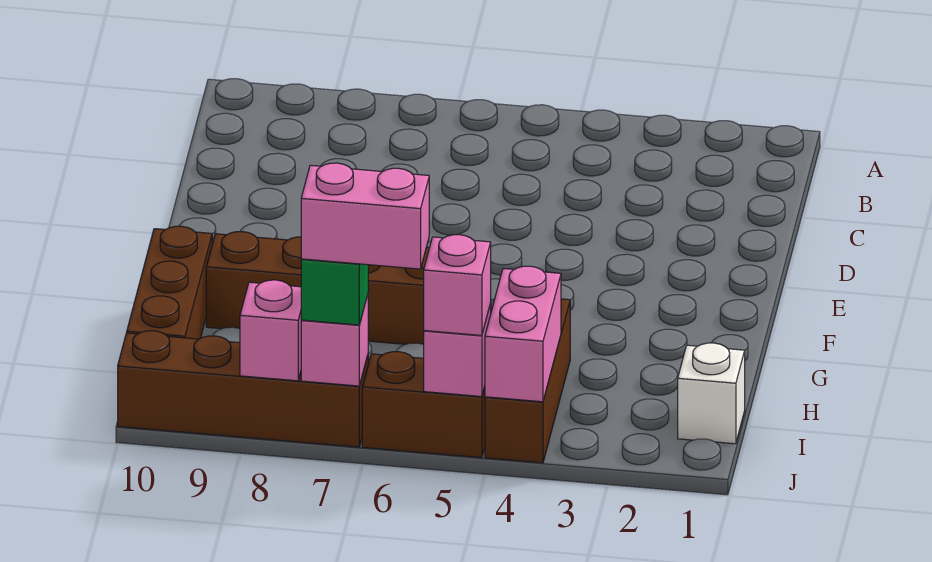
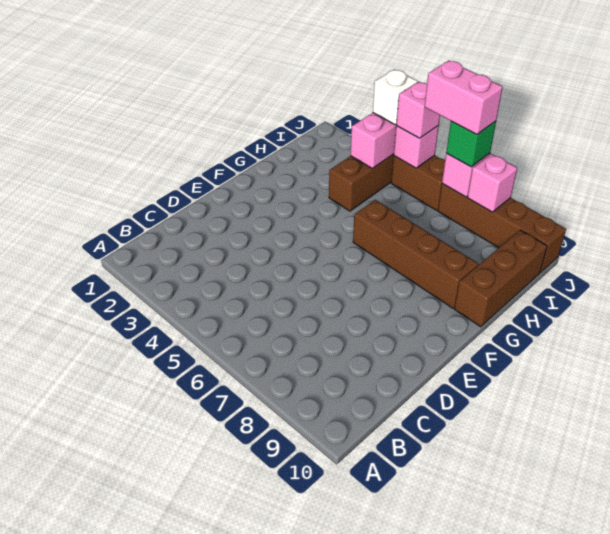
white 1x1 brick [678,343,745,444] -> white 1x1 brick moved to [373,69,418,125]

